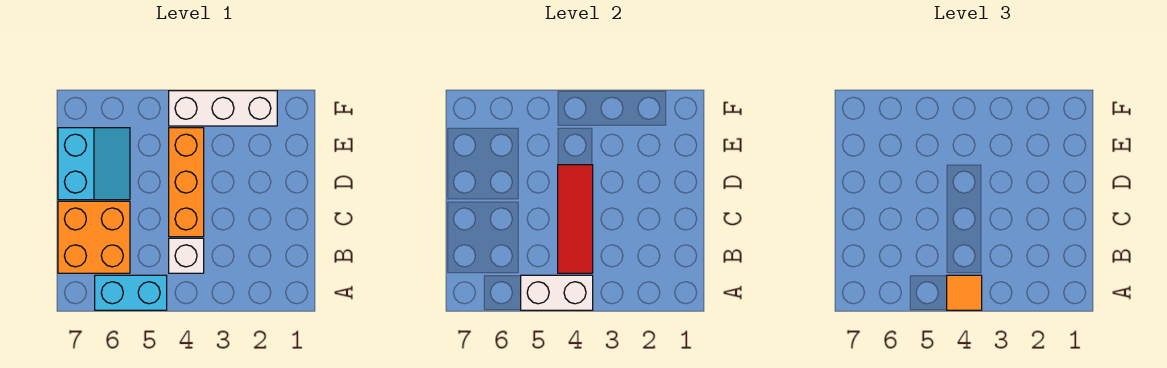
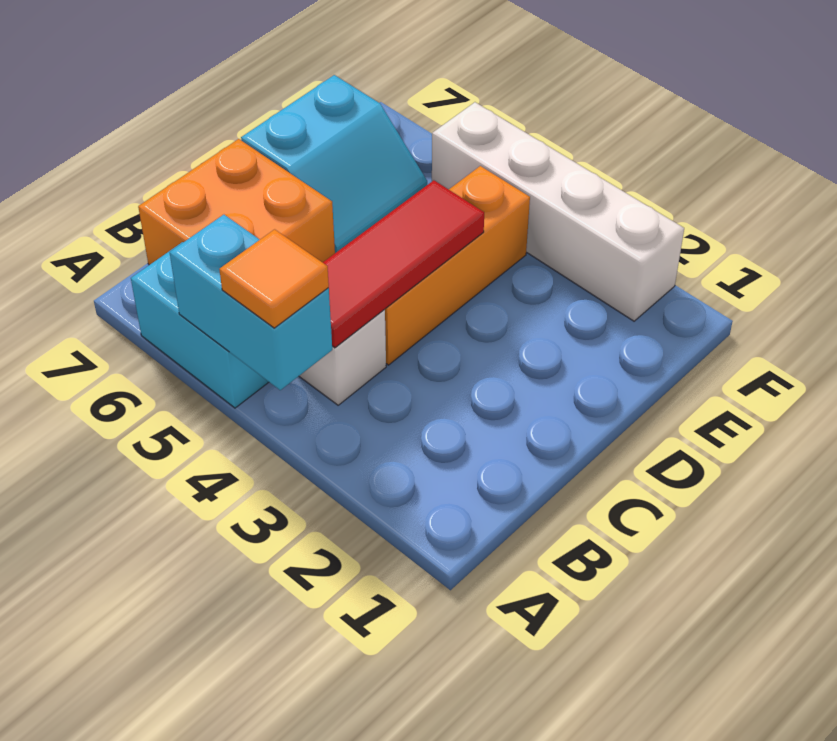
white 1x2 brick [521,275,593,310] -> cyan 1x2 brick [170,215,332,390]
white 1x3 brick [169,91,277,126] -> white 1x4 brick [432,102,684,321]

